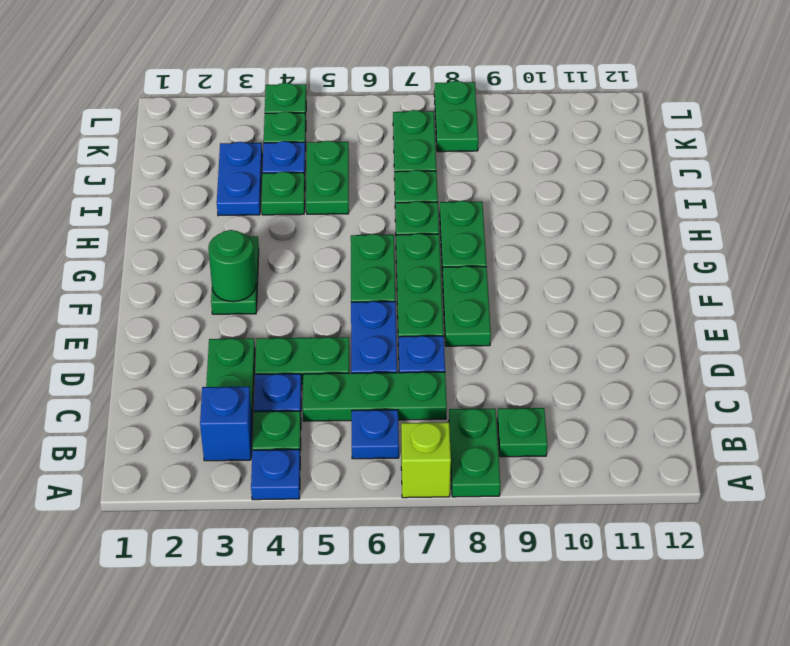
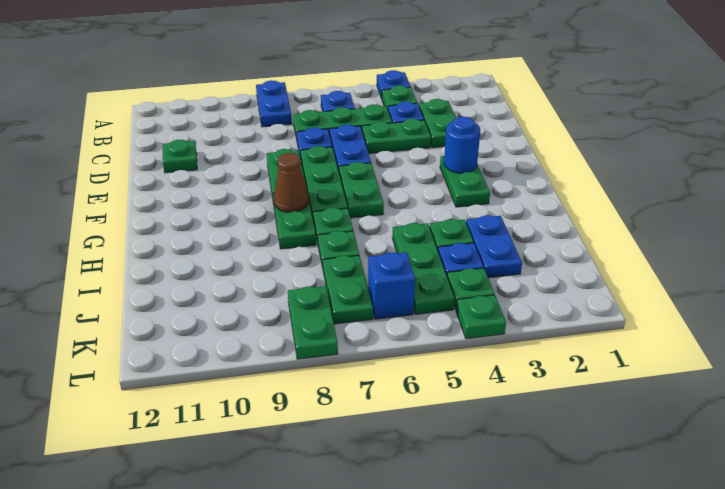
lime 1x1 brick [401,422,451,498] -> none
green 1x2 plate [449,409,500,497] -> blue 1x2 plate [256,80,292,127]
blue 1x1 brick [200,387,252,461] -> blue 1x1 brick moved to [368,252,415,319]
green 1x1 plate [497,408,547,457] -> green 1x1 plate moved to [163,140,197,173]
green 1x1 round brick [208,230,256,302] -> blue 1x1 round brick [444,117,480,173]
none -> brown 1x1 cone [274,153,309,212]
green 1x2 plate [306,141,349,214] -> green 1x3 plate [392,223,455,314]

